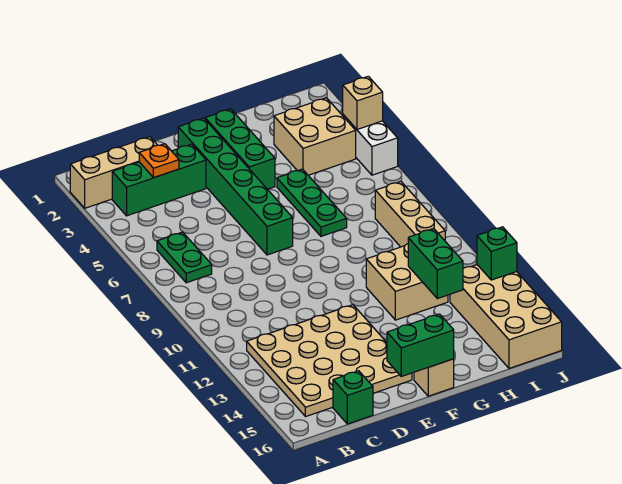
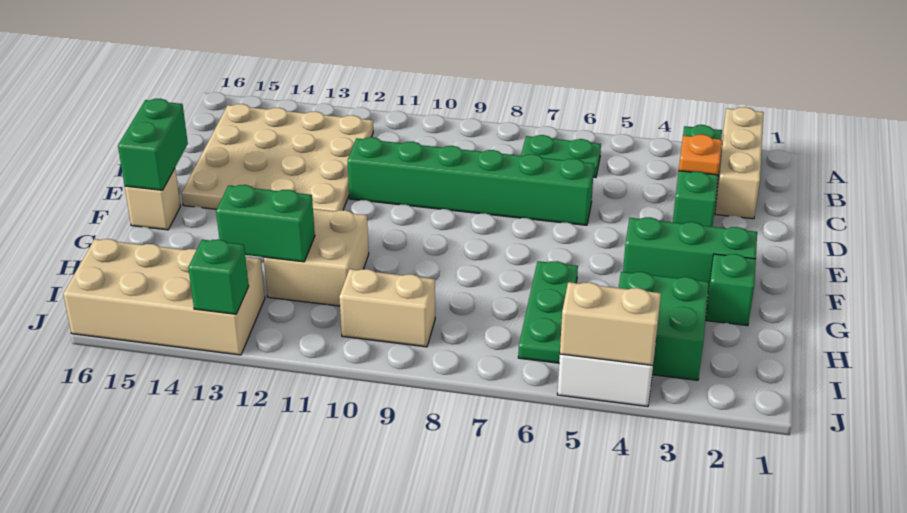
green 1x1 brick [333,371,373,424] -> green 1x1 brick moved to [706,254,756,326]
green 1x6 brick [178,118,293,255] -> green 1x6 brick moved to [348,137,594,225]
green 1x3 plate [277,169,347,236] -> green 1x3 plate turned to [518,261,578,363]
tan 2x2 brick [274,98,356,175] -> green 2x2 brick [619,272,709,380]
tan 1x3 brick [375,182,445,247] -> tan 1x2 brick [339,269,435,347]
tan 1x1 brick [343,76,383,129] -> tan 1x2 brick [560,282,661,365]

